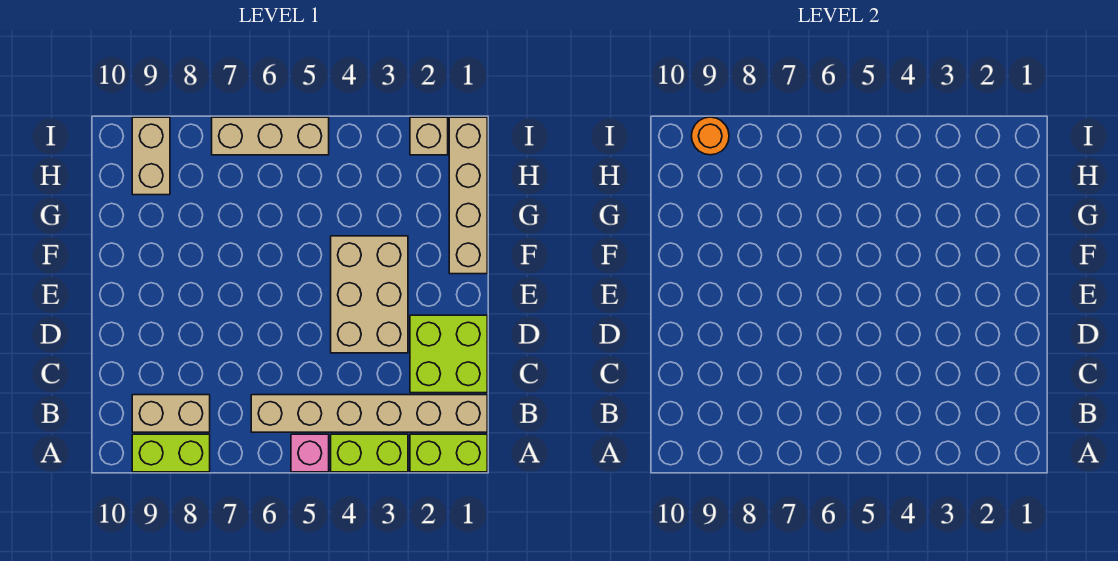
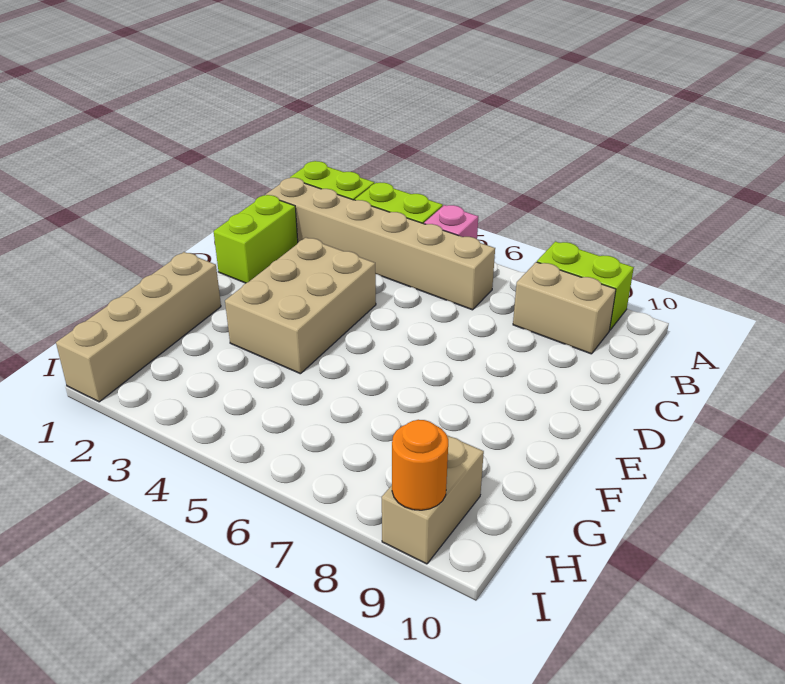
lime 2x2 brick [410,315,487,393] -> lime 1x2 brick [214,195,298,283]
tan 1x1 brick [410,117,448,155] -> none
tan 1x3 brick [212,117,329,155] -> none

